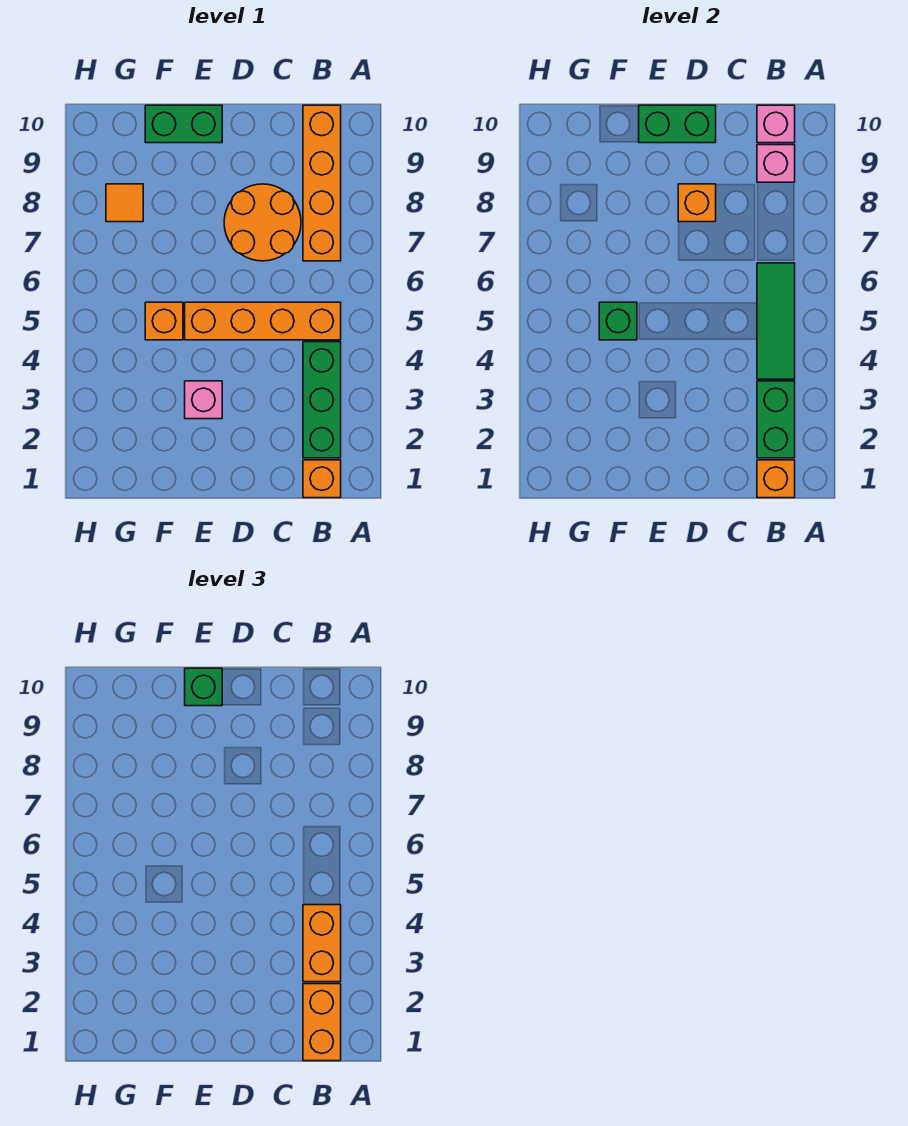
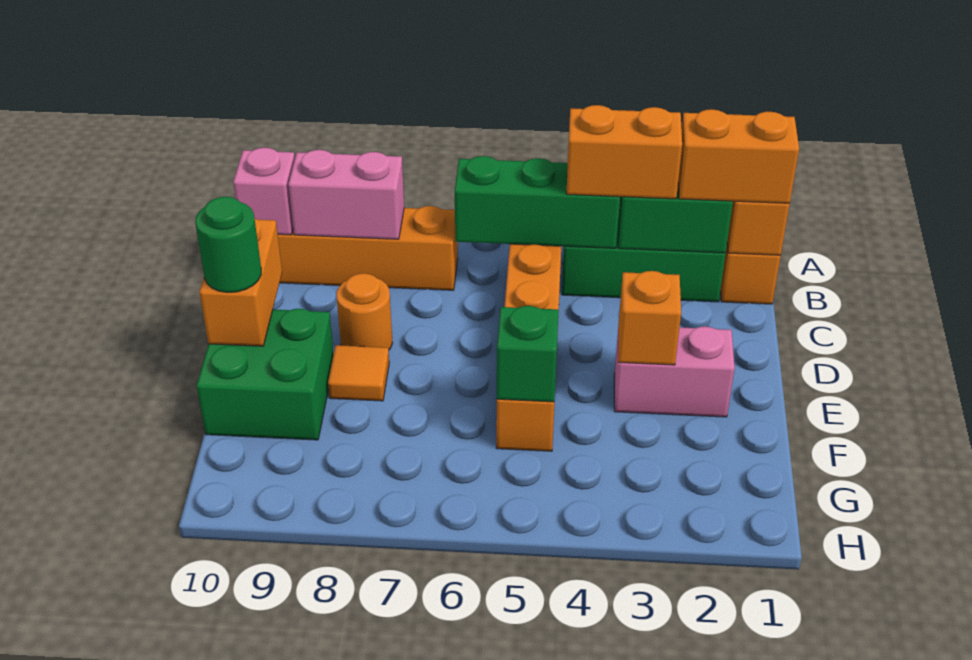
green 1x3 tile [757,263,795,379] -> green 1x3 brick [455,156,620,248]
pink 1x1 brick [757,145,795,182] -> pink 1x2 brick [288,150,404,239]
orange 2x2 round brick [224,184,301,261] -> orange 1x1 round brick [336,273,392,350]
orange 1x1 brick [678,184,716,222] -> orange 1x1 brick moved to [618,271,681,365]
green 1x2 brick [639,105,716,143] -> orange 1x2 brick [199,219,282,346]
pink 1x1 brick [185,381,222,419] -> pink 1x2 brick [614,326,735,417]
green 1x2 brick [145,105,222,143] -> green 2x2 brick [197,309,334,440]
green 1x1 brick [185,668,222,706] -> green 1x1 round brick [195,197,261,292]
orange 1x1 tile [106,184,143,222] -> orange 1x1 tile moved to [328,345,389,401]

